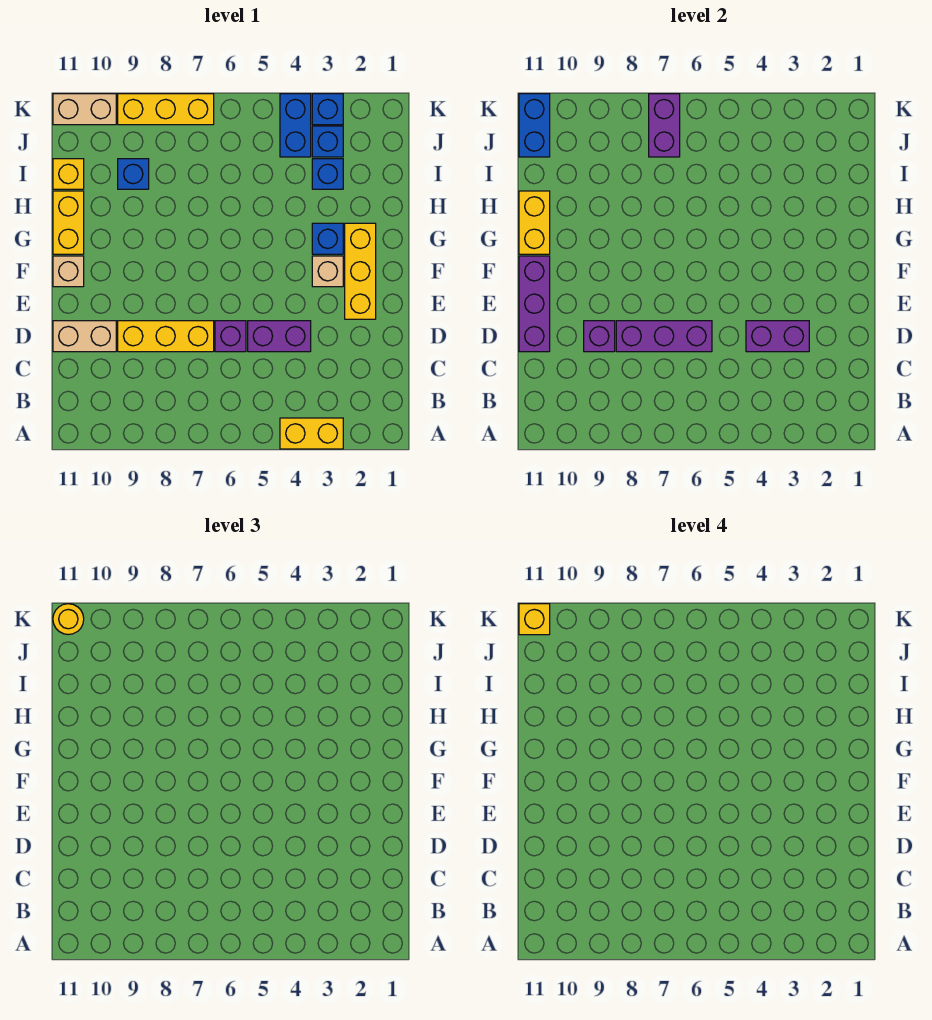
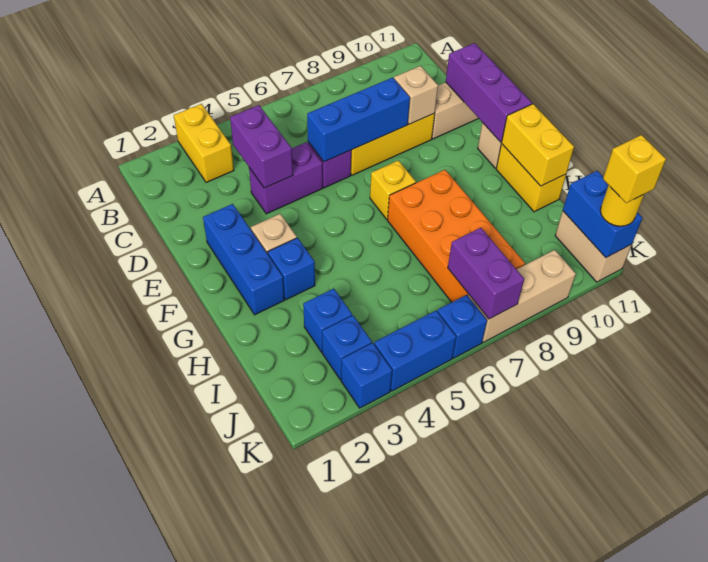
yellow 1x2 brick [280,418,343,449] -> yellow 1x2 brick turned to [174,104,234,182]
purple 1x2 brick [746,321,809,352] -> purple 1x2 brick turned to [230,105,293,188]
purple 1x3 brick [616,321,712,352] -> blue 1x3 brick [307,78,410,162]
purple 1x1 brick [584,321,615,352] -> tan 1x1 brick [394,66,438,124]
yellow 1x3 brick [345,223,376,319] -> blue 1x3 brick [203,204,284,315]
none -> orange 2x4 brick [387,170,525,302]
blue 1x1 brick [118,159,149,189] -> blue 1x1 brick moved to [437,295,487,358]
yellow 1x1 brick [53,159,84,189] -> yellow 1x1 brick moved to [370,160,416,219]
blue 1x2 brick [280,94,311,157] -> blue 1x2 brick turned to [374,311,456,391]
yellow 1x3 brick [118,94,214,125] -> tan 1x3 brick [468,250,576,342]
tan 1x2 brick [53,94,116,125] -> tan 1x2 brick turned to [555,211,632,282]

